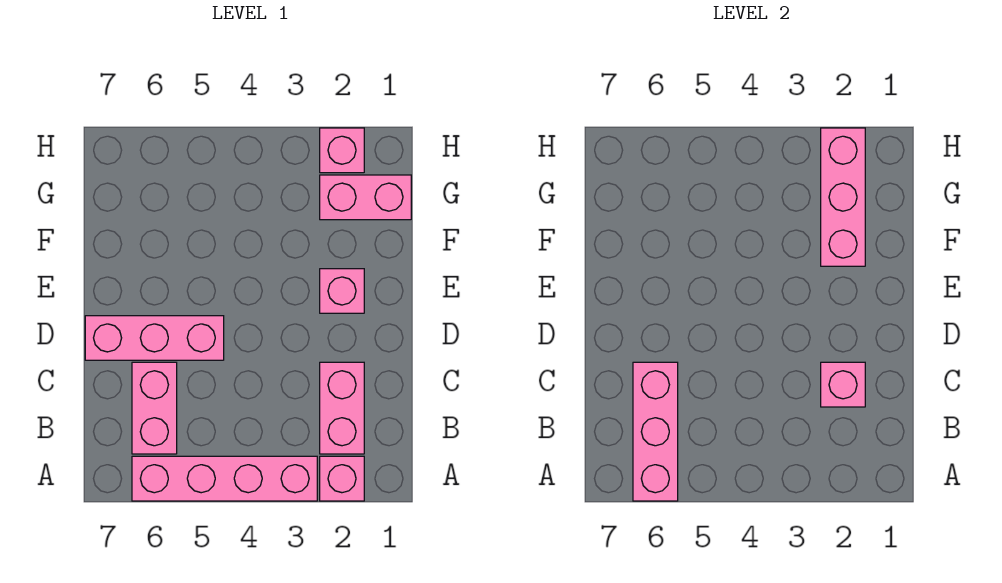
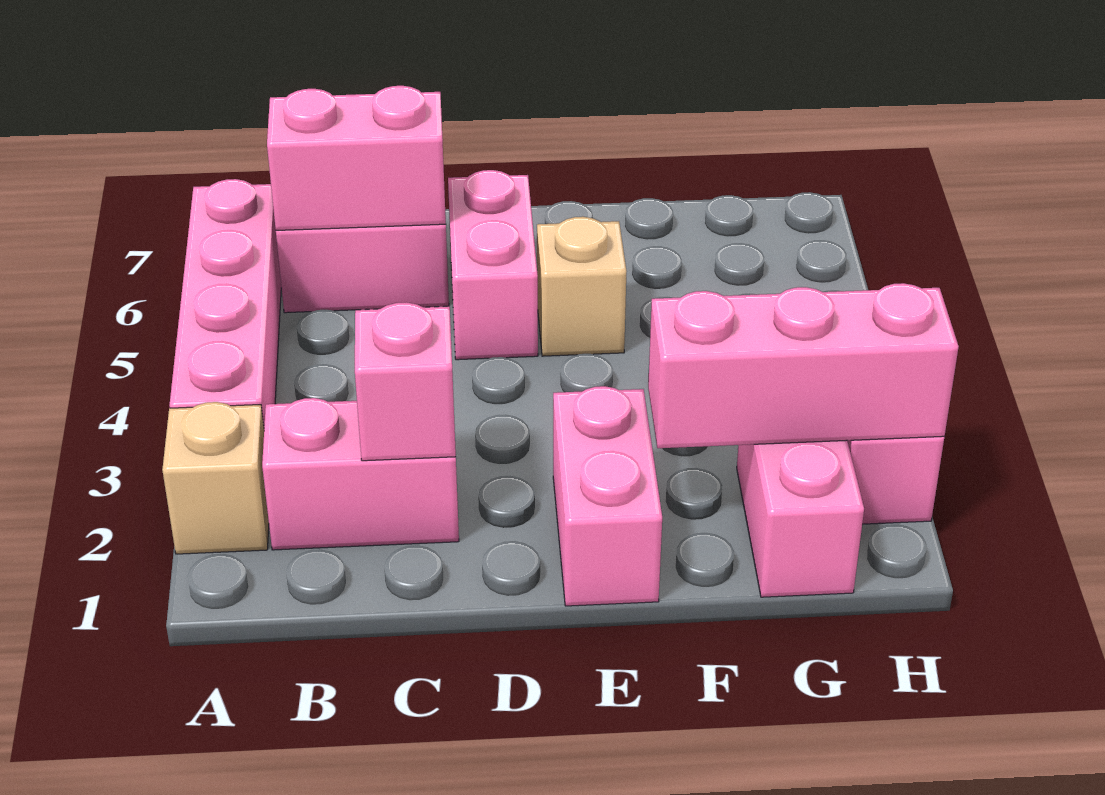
pink 1x1 brick [320,456,364,501] -> tan 1x1 brick [162,402,269,554]
pink 1x3 brick [633,362,678,501] -> pink 1x2 brick [267,86,446,230]
pink 1x3 brick [85,316,224,360] -> pink 1x2 brick [448,170,538,360]
pink 1x1 brick [320,269,364,313] -> pink 1x2 brick [553,386,662,606]
none -> tan 1x1 brick [537,217,627,356]

